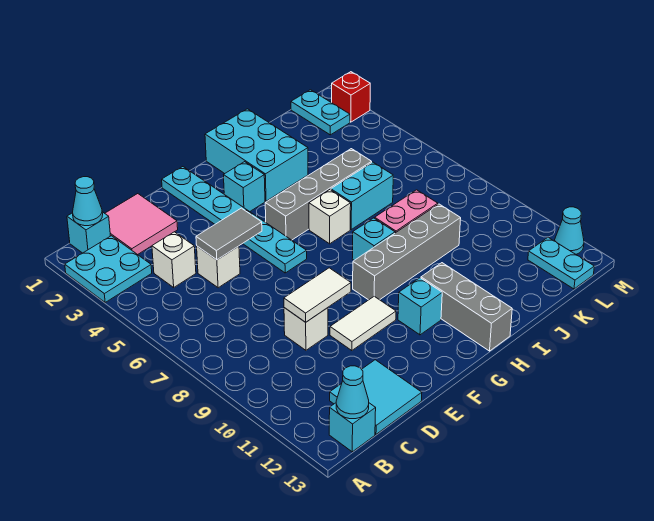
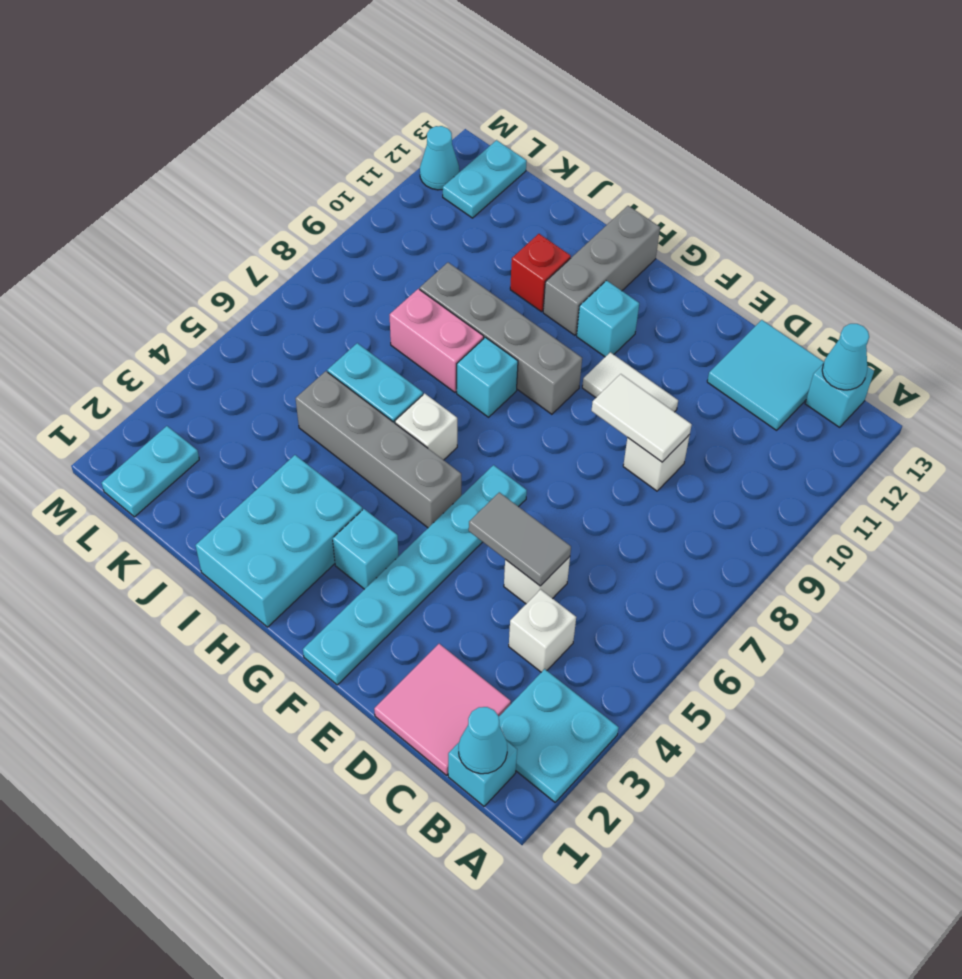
red 1x1 brick [332,72,370,122] -> red 1x1 brick moved to [510,234,571,312]

